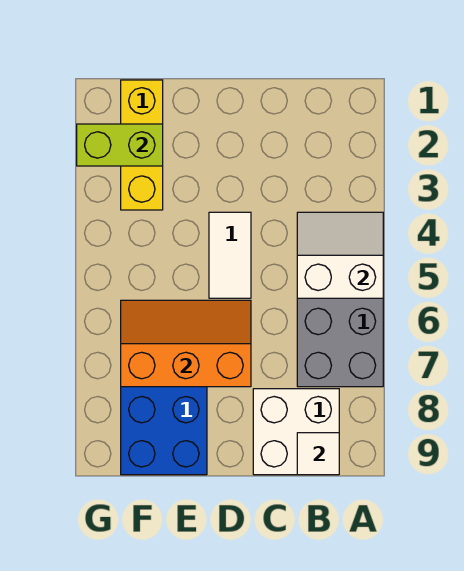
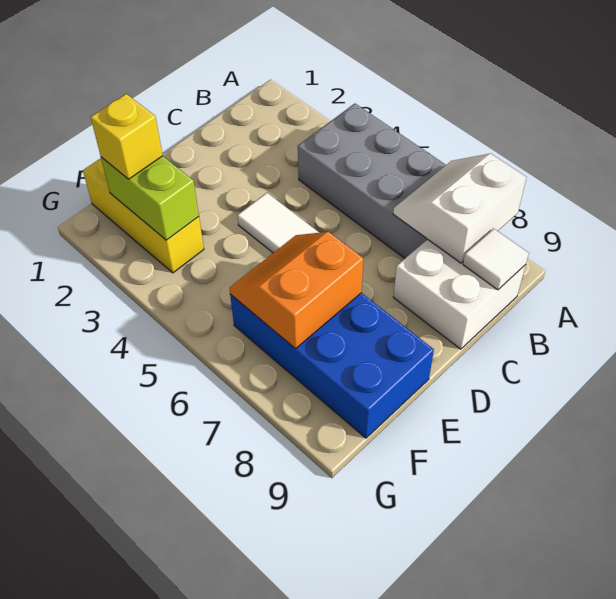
white 2x2 slope [297,212,383,298] -> white 2x2 slope moved to [393,154,527,263]
orange 2x3 slope [121,300,251,387] -> orange 2x2 slope [229,232,363,349]
lime 1x2 brick [77,124,163,166] -> lime 1x2 brick turned to [101,156,199,240]
none -> yellow 1x1 brick [91,94,163,179]

